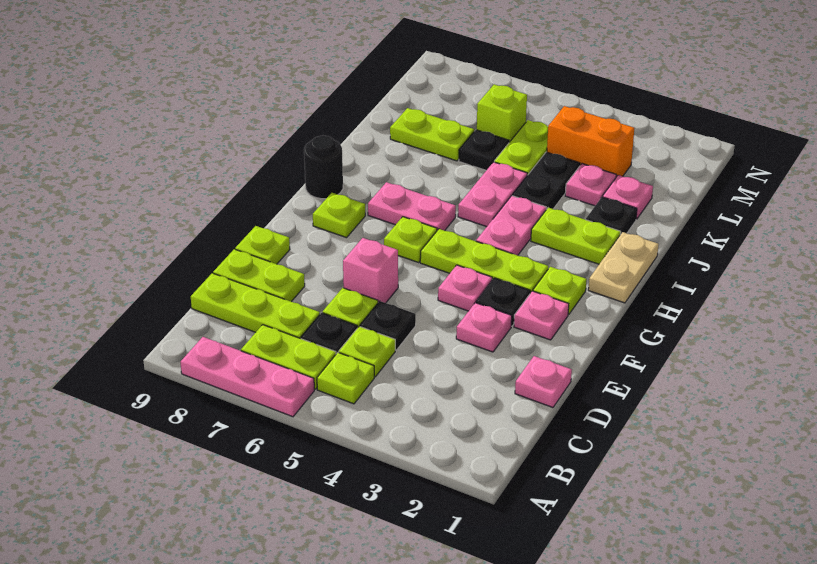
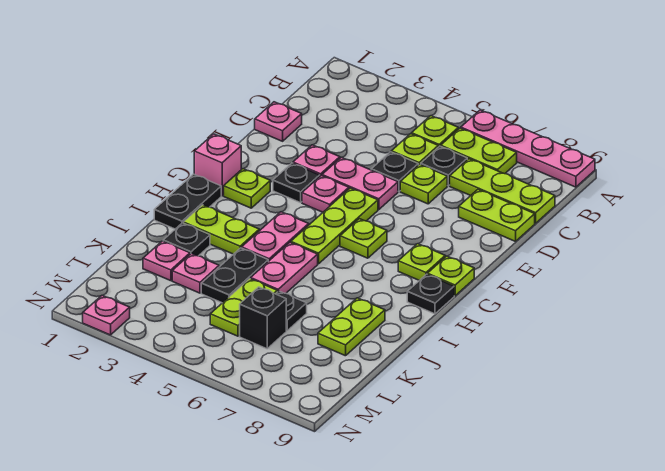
pink 1x3 plate [180,337,314,417] -> pink 1x4 plate [461,110,595,187]
pink 1x1 brick [343,238,398,303] -> pink 1x1 brick moved to [194,134,241,196]
lime 1x1 plate [235,226,290,264] -> lime 1x1 plate moved to [427,256,474,296]
pink 1x1 plate [514,291,569,340] -> pink 1x1 plate moved to [83,296,130,335]
lime 1x3 plate [420,229,548,293] -> lime 1x3 plate turned to [291,188,378,264]
tan 1x2 plate [588,232,659,303] -> black 1x2 plate [154,174,221,229]
pink 1x2 plate [368,182,456,231] -> pink 1x2 plate moved to [322,157,398,210]
black 1x1 round brick [304,136,343,199] -> black 1x1 plate [407,274,454,314]
lime 1x2 plate [390,108,474,161] -> lime 1x2 plate turned to [318,298,385,356]
orange 1x2 brick [547,106,634,177] -> none
lime 1x1 brick [477,84,527,142] -> black 1x1 brick [240,287,286,349]

